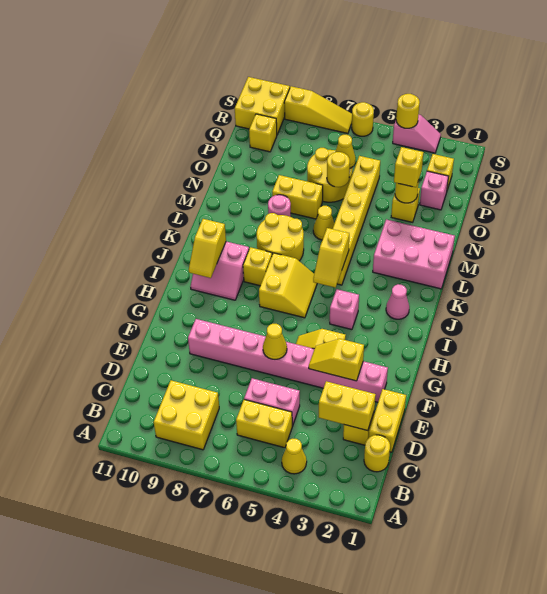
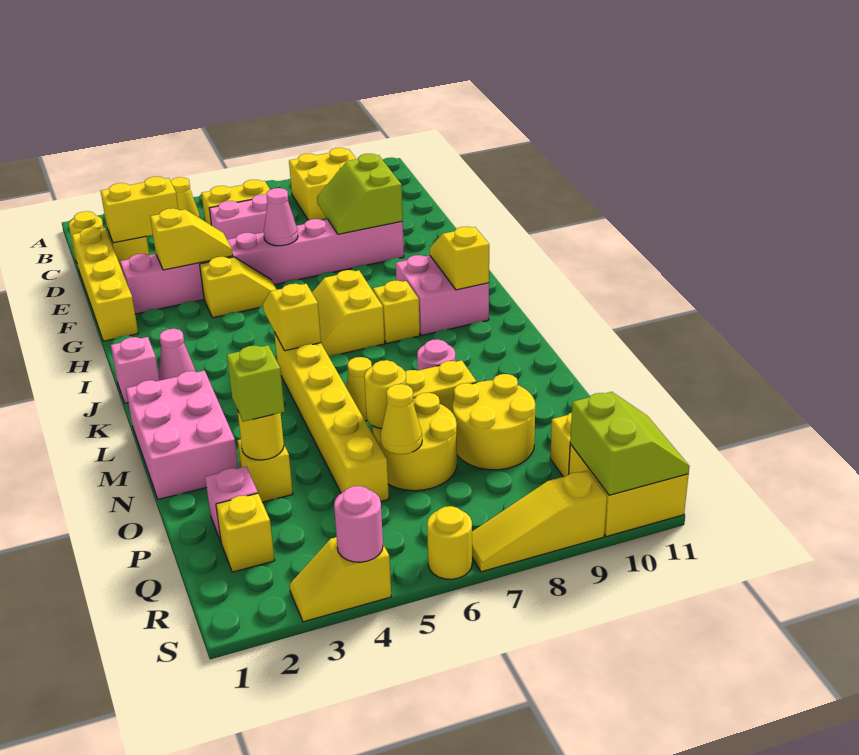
yellow 1x2 brick [369,389,406,452] -> yellow 1x4 brick [72,227,138,341]
none -> lime 2x2 slope [317,154,403,234]
yellow 1x1 cone [263,324,287,359] -> pink 1x1 cone [264,188,298,246]
pink 1x1 brick [330,289,359,330] -> pink 1x1 brick moved to [111,337,160,403]
pink 2x2 slope [191,242,249,300] -> pink 2x2 brick [396,255,489,335]
yellow 2x2 round brick [257,213,304,261] -> yellow 2x2 round brick moved to [453,374,535,470]
pink 2x3 brick [373,219,455,289] -> pink 2x3 brick turned to [126,370,238,499]
yellow 1x1 brick [394,147,424,187] -> lime 1x1 brick [227,345,285,422]
none -> lime 2x2 slope [570,392,690,495]
pink 1x2 slope [393,115,441,153] -> yellow 1x2 slope [289,537,391,622]
yellow 1x1 round brick [396,94,420,128] -> pink 1x1 round brick [334,486,383,562]

